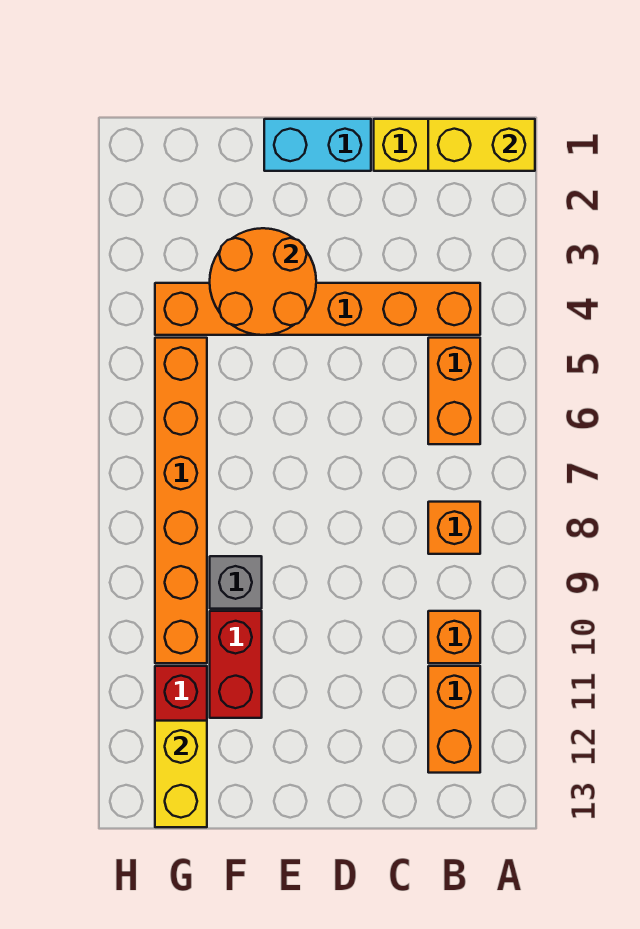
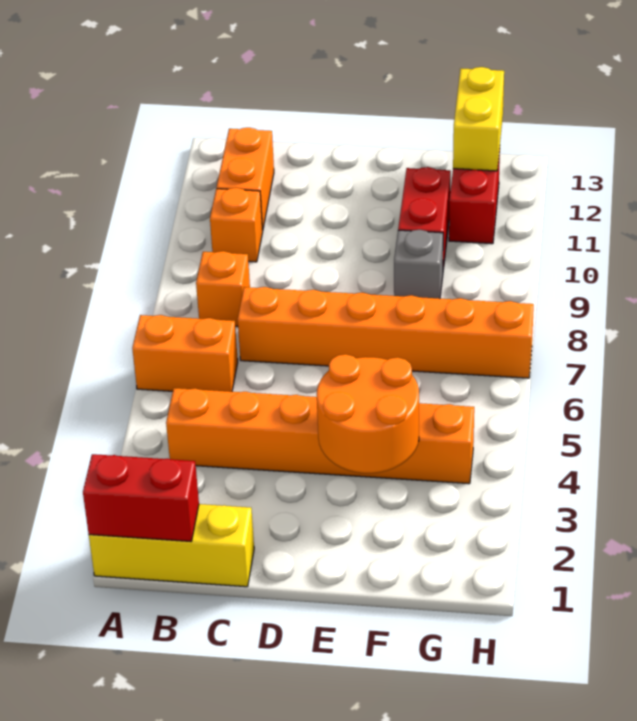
yellow 1x2 brick [428,119,535,171] -> red 1x2 brick [83,454,199,541]
orange 1x2 brick [428,338,480,444] -> orange 1x2 brick turned to [132,315,238,392]
cyan 1x2 brick [264,119,371,171] -> none
orange 1x6 brick [155,338,207,663] -> orange 1x6 brick turned to [238,287,534,378]

